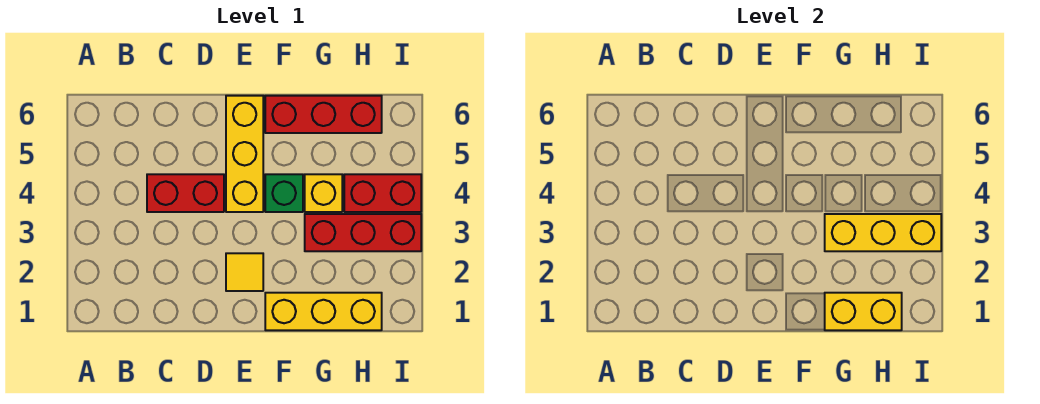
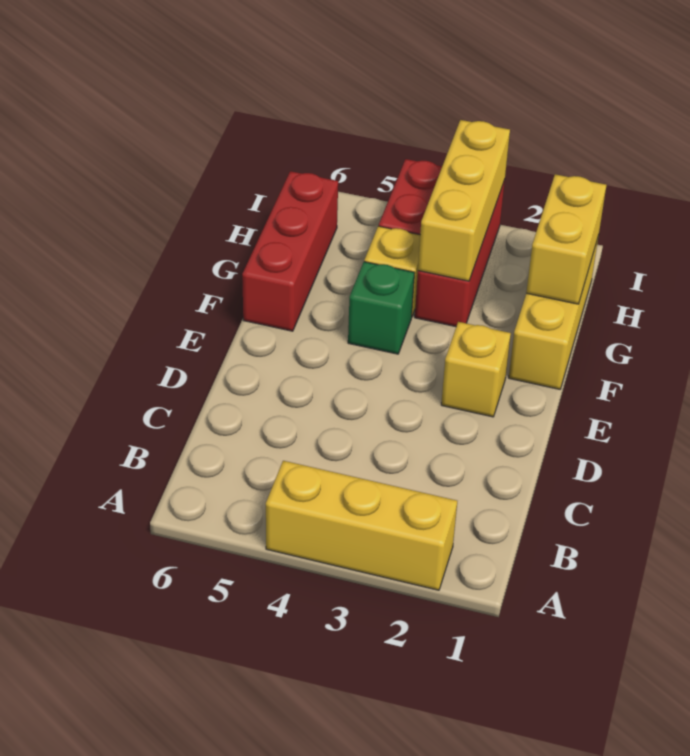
red 1x2 brick [147,174,224,212] -> none
yellow 1x1 tile [226,253,263,291] -> yellow 1x1 brick [441,322,511,417]
yellow 1x3 brick [226,96,263,212] -> yellow 1x3 brick moved to [266,461,457,590]

